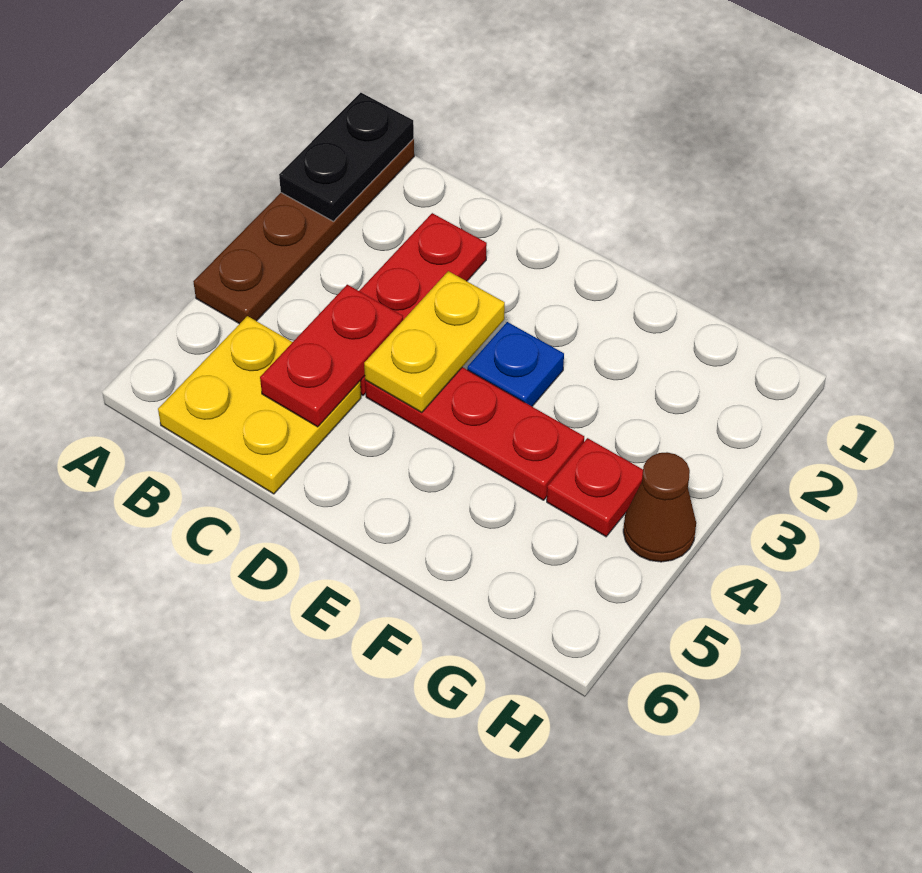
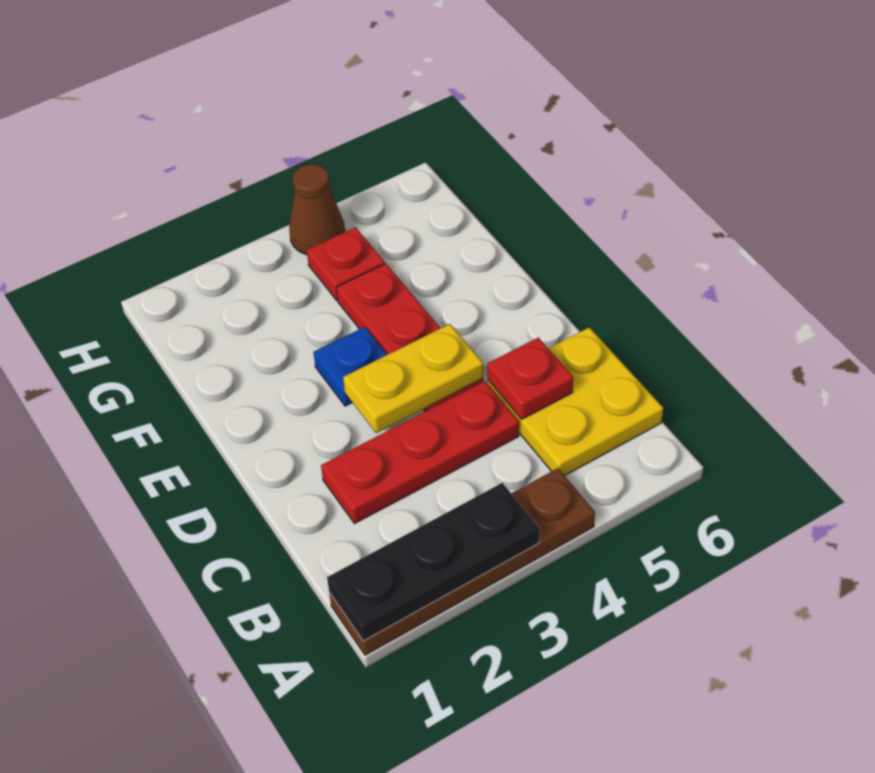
black 1x2 plate [279,93,414,221] -> black 1x3 plate [327,483,539,641]
red 1x2 plate [260,285,403,427] -> red 1x1 plate [487,338,573,419]

